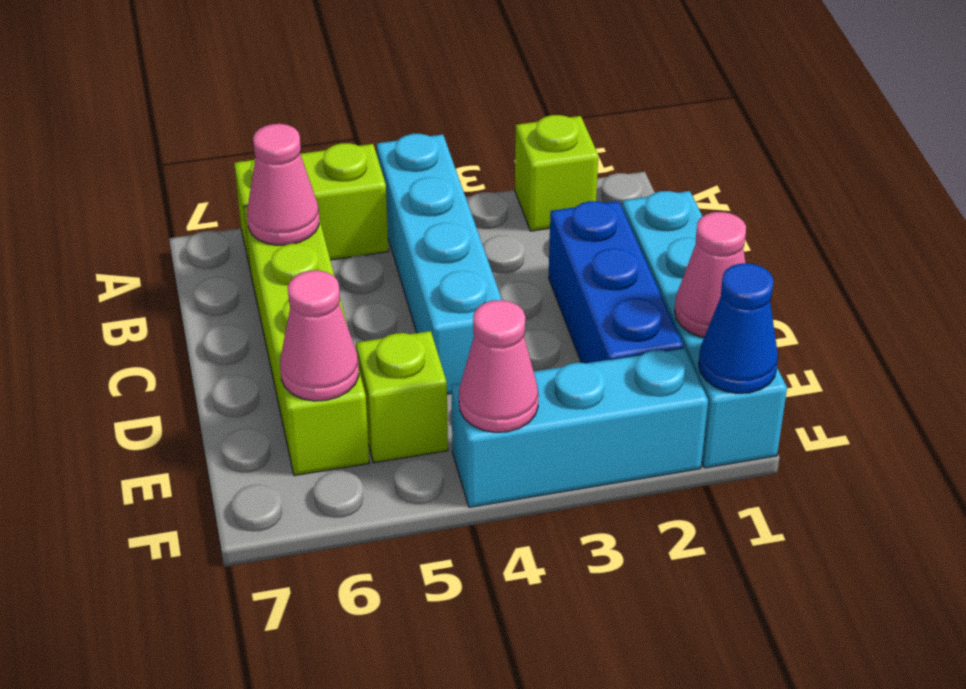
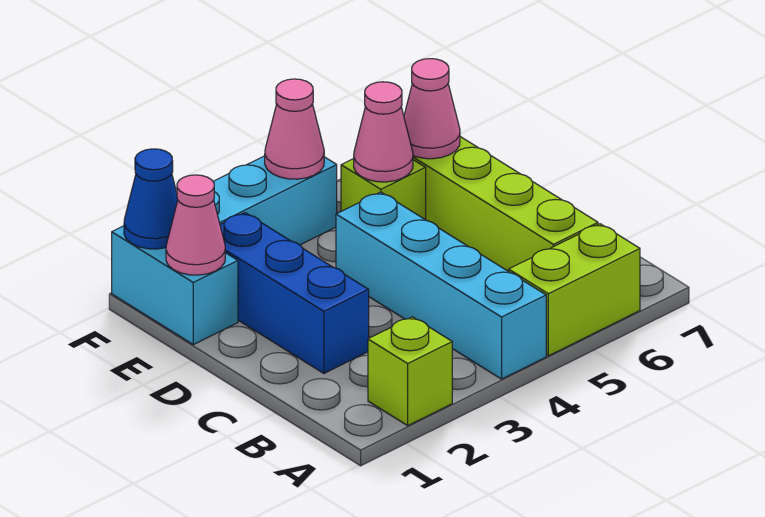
pink 1x1 cone [247,124,319,245] -> pink 1x1 cone moved to [354,82,413,182]
cyan 1x4 brick [622,191,787,468] -> cyan 1x2 brick [112,226,238,345]

